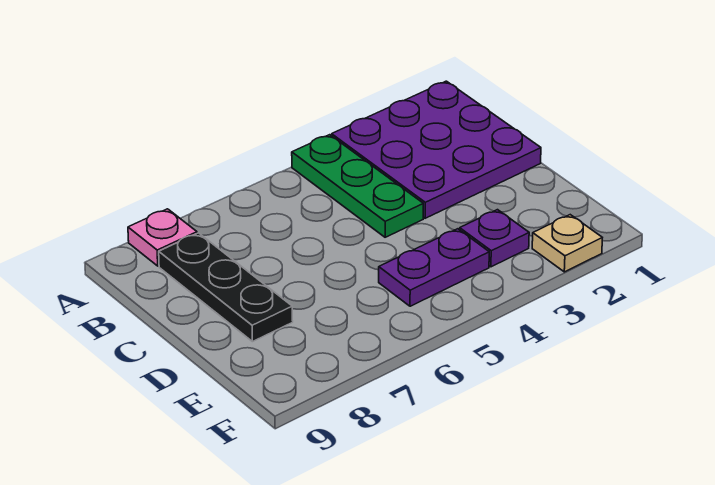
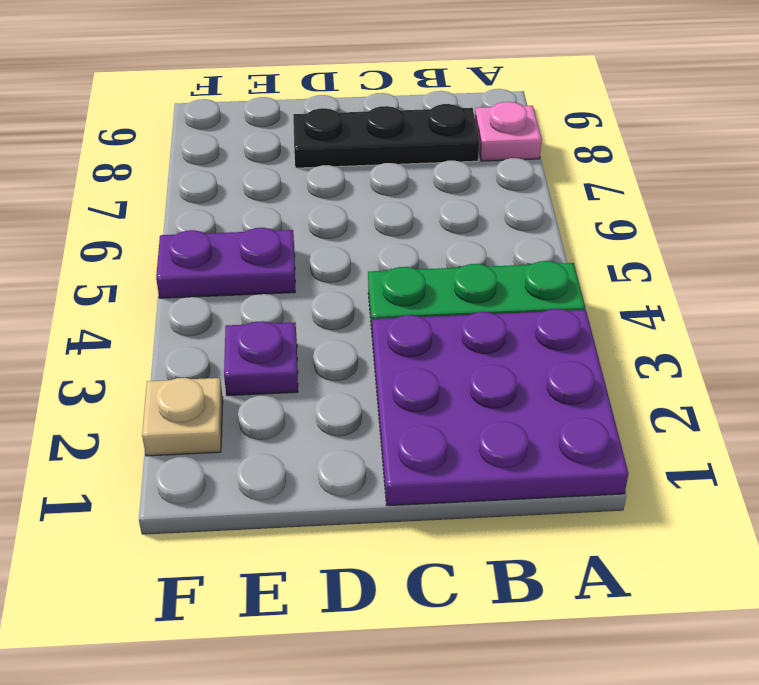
purple 1x2 plate [379,229,489,306] -> purple 1x2 plate turned to [156,228,295,298]

